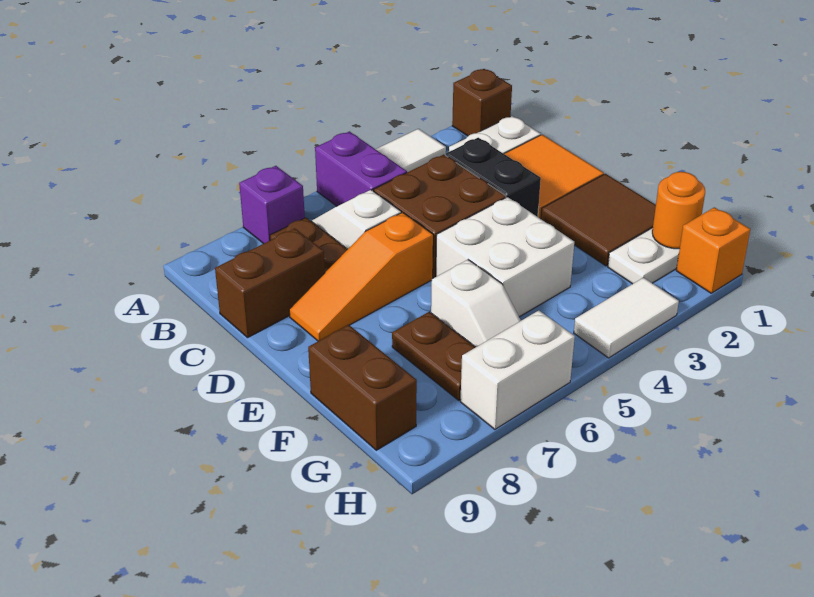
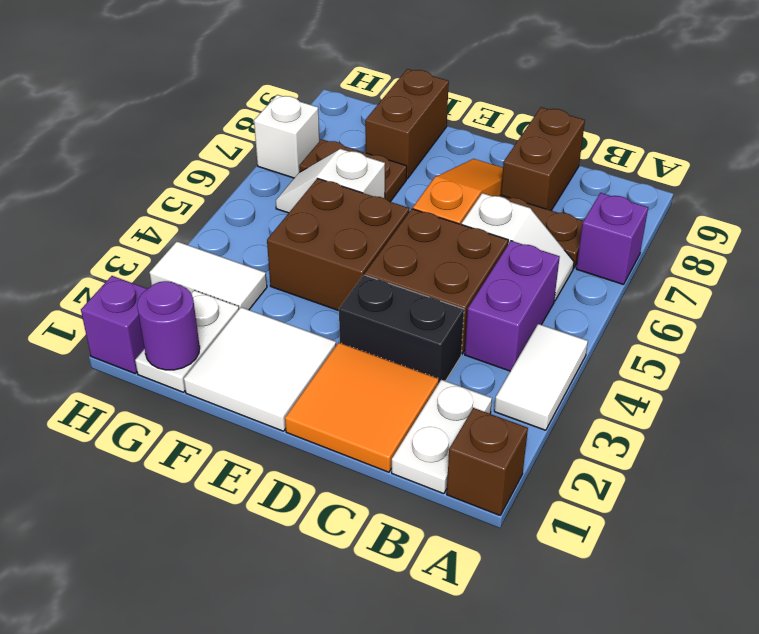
purple 1x2 brick [315,131,407,206] -> purple 1x2 brick turned to [465,241,560,371]
brown 2x2 tile [541,174,656,266] -> white 2x2 tile [184,307,336,431]
white 2x2 brick [436,197,574,317] -> brown 2x2 brick [267,178,409,311]
brown 1x2 brick [308,325,417,450] -> brown 1x2 brick turned to [365,69,449,179]
orange 1x1 round brick [652,172,705,249] -> purple 1x1 round brick [137,281,200,370]
orange 1x1 brick [676,207,750,293] -> purple 1x1 brick [81,276,147,373]
white 1x2 tile [574,278,679,358] -> white 1x2 tile turned to [149,242,267,310]
white 1x2 brick [460,310,575,429] -> white 1x1 brick [254,95,319,178]

